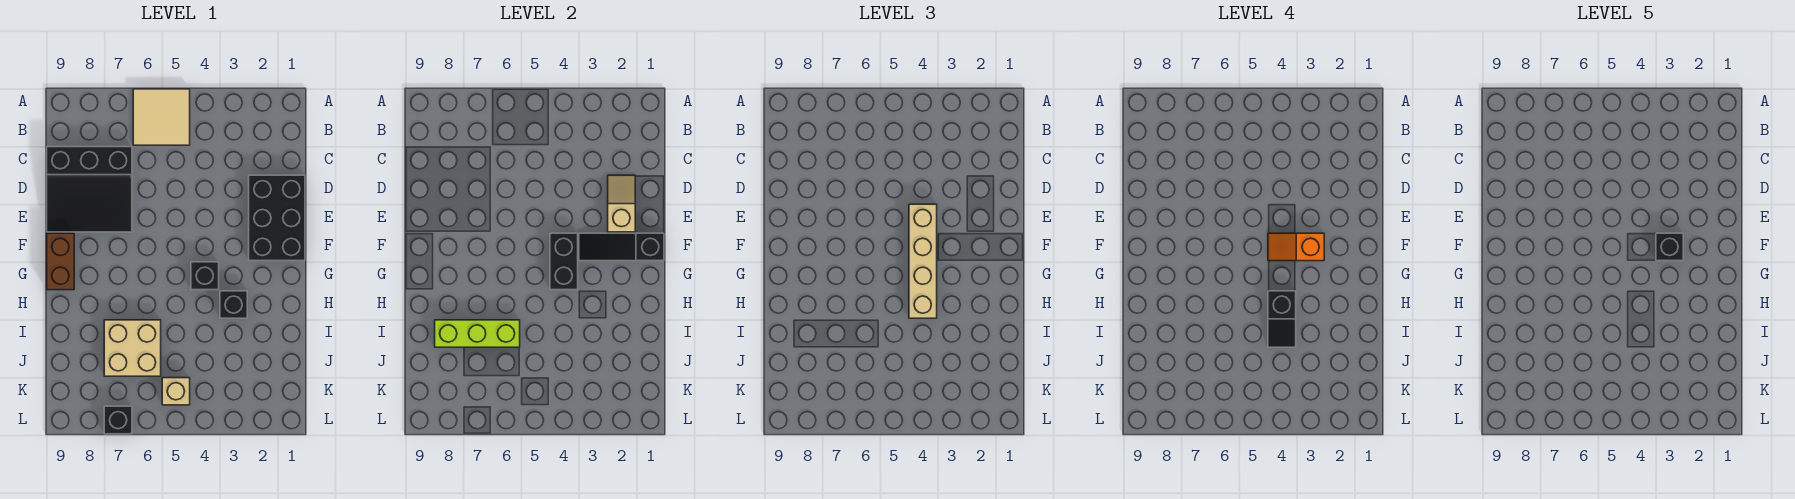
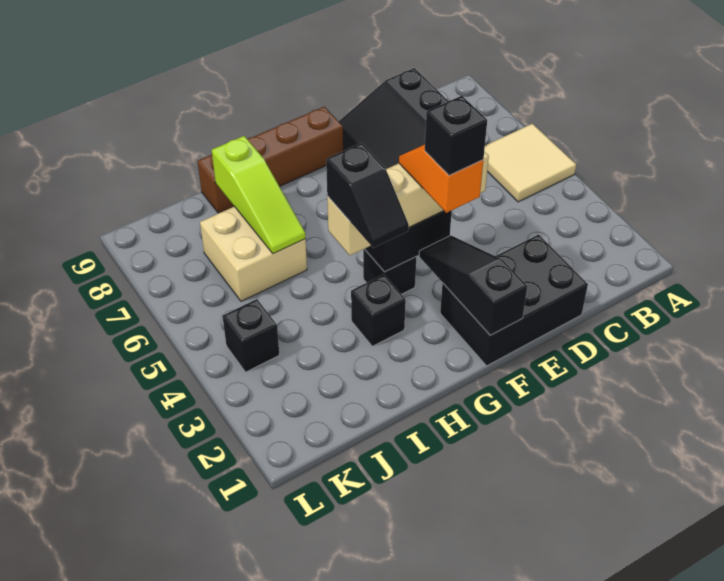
tan 1x2 slope [608,175,635,232] -> none
brown 1x2 brick [47,233,74,290] -> brown 1x4 brick [198,107,343,213]
black 1x2 slope [1268,291,1296,347] -> black 1x2 slope turned to [326,143,409,248]
lime 1x3 brick [435,320,520,347] -> lime 1x3 slope [212,136,306,254]
tan 1x1 brick [162,378,190,405] -> none
black 1x1 brick [104,406,132,434] -> black 1x1 brick moved to [222,299,279,372]

